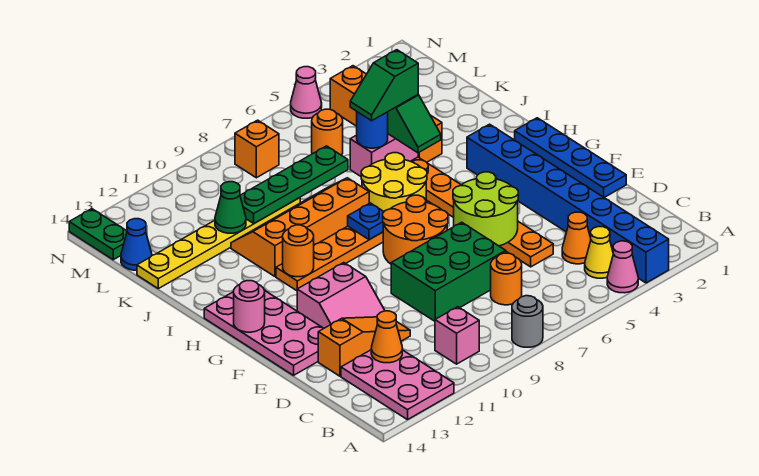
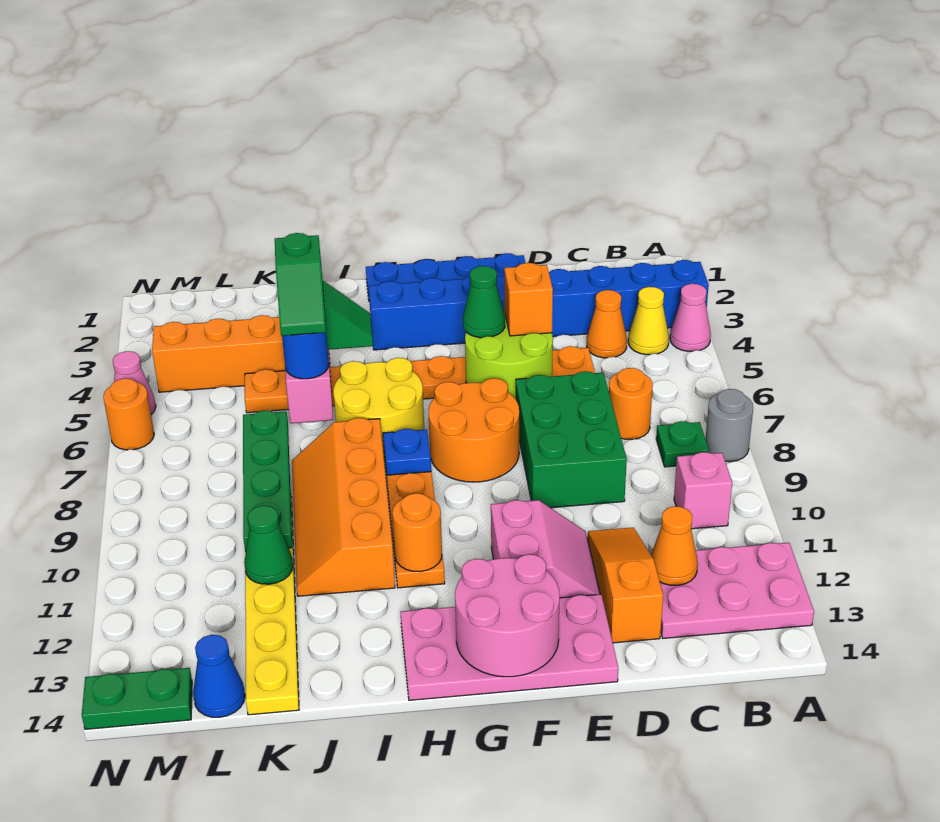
none -> green 1x1 plate [656,421,709,467]
none -> green 1x1 cone [463,266,505,338]
pink 1x1 round brick [234,281,265,332] -> pink 2x2 round brick [455,554,560,677]
orange 1x1 round brick [312,109,343,155] -> orange 1x1 round brick moved to [103,378,154,450]
orange 1x1 brick [235,120,279,178] -> orange 1x1 brick moved to [504,263,553,336]

